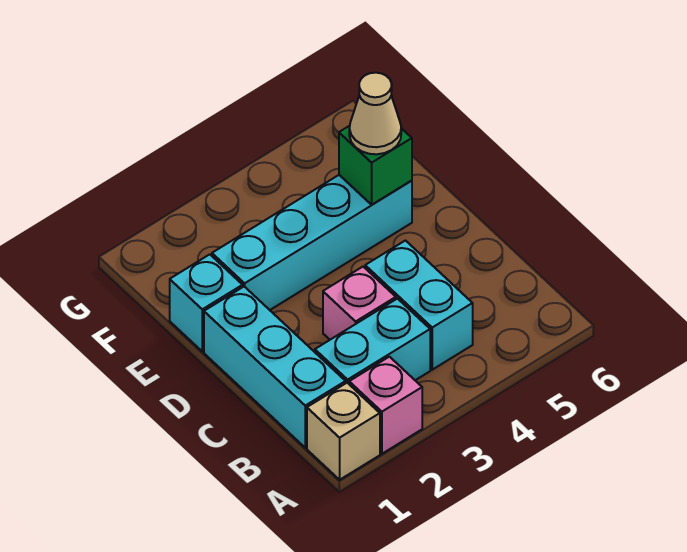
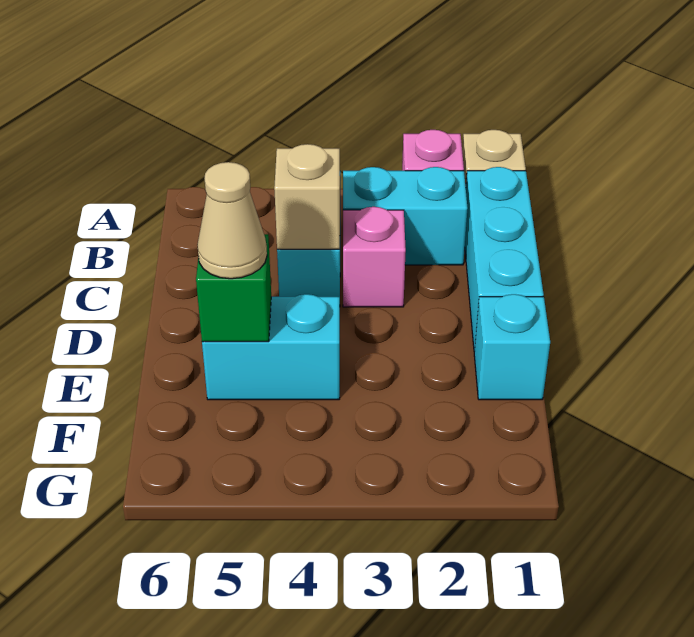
none -> tan 1x1 brick [274,144,340,249]
cyan 1x4 brick [212,175,412,310] -> cyan 1x2 brick [202,294,340,400]

